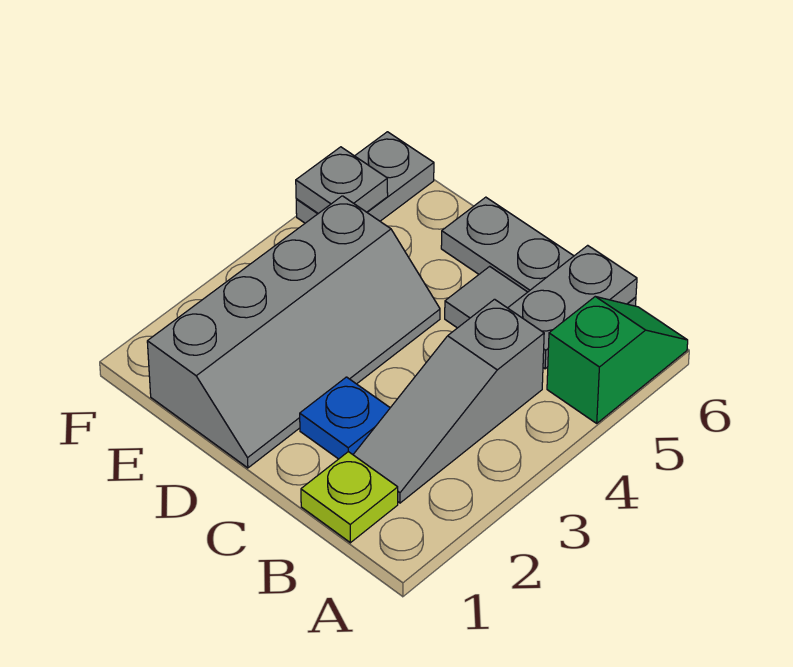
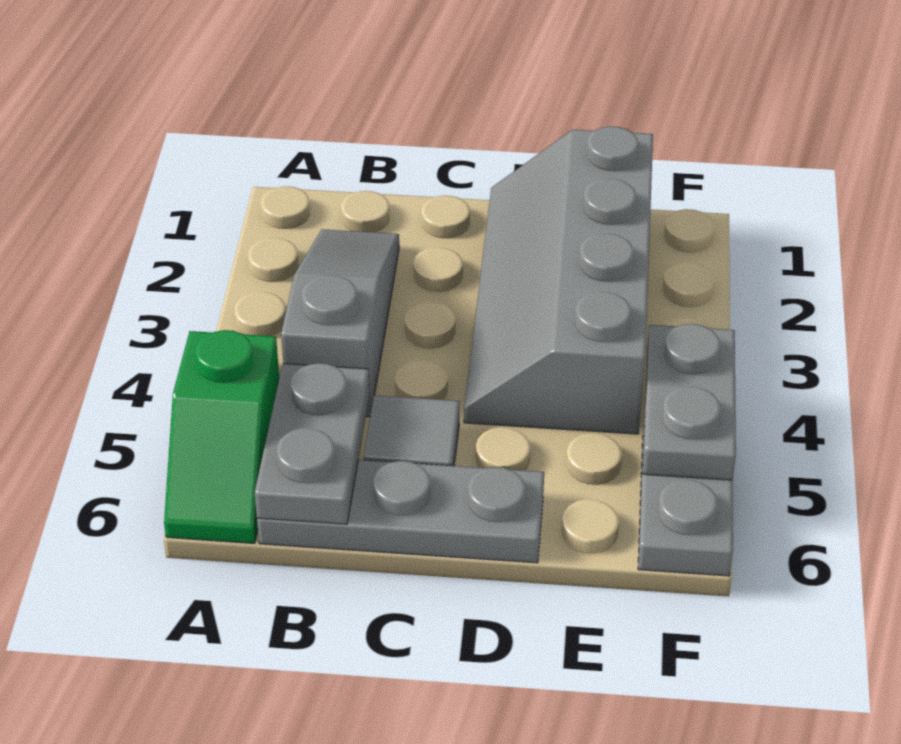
lime 1x1 plate [301,452,398,543] -> none
blue 1x1 plate [300,377,390,459] -> none
grey 1x1 plate [296,147,388,213] -> grey 1x2 plate [643,324,736,480]

